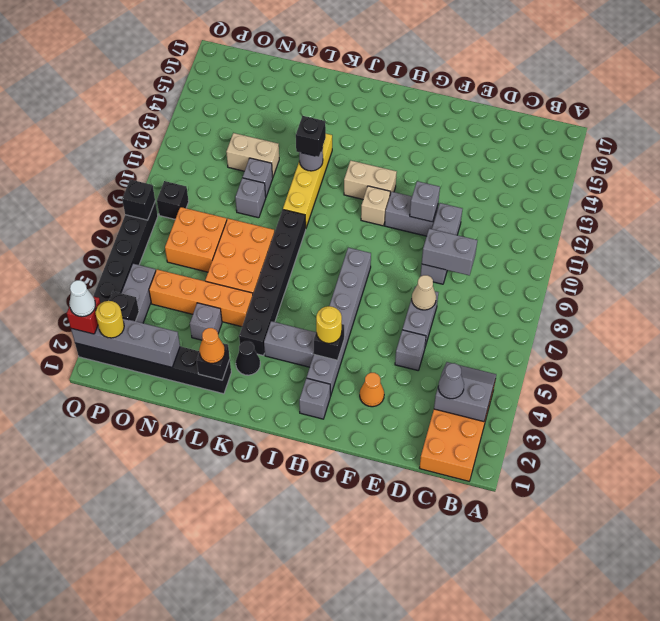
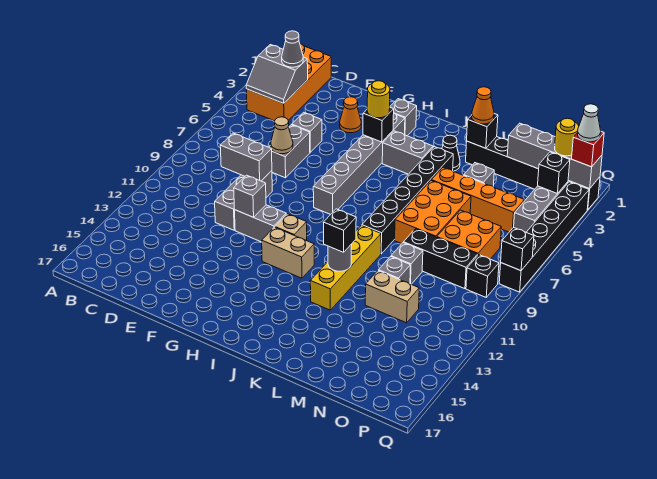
none -> black 1x3 brick [404,229,478,289]

